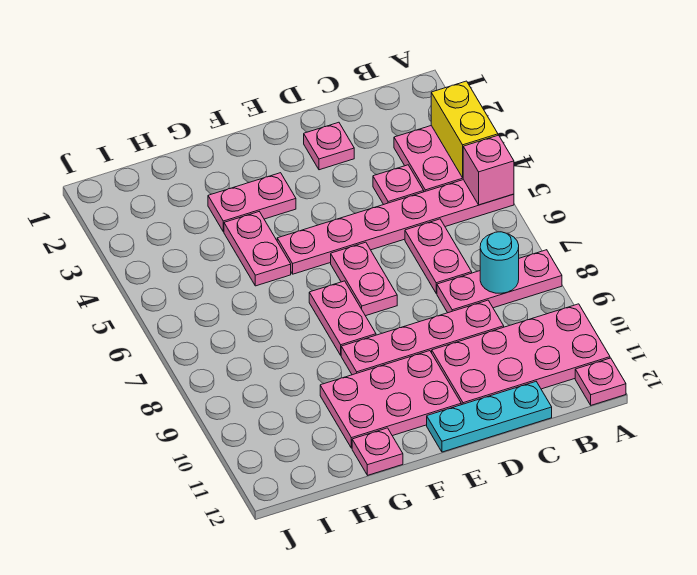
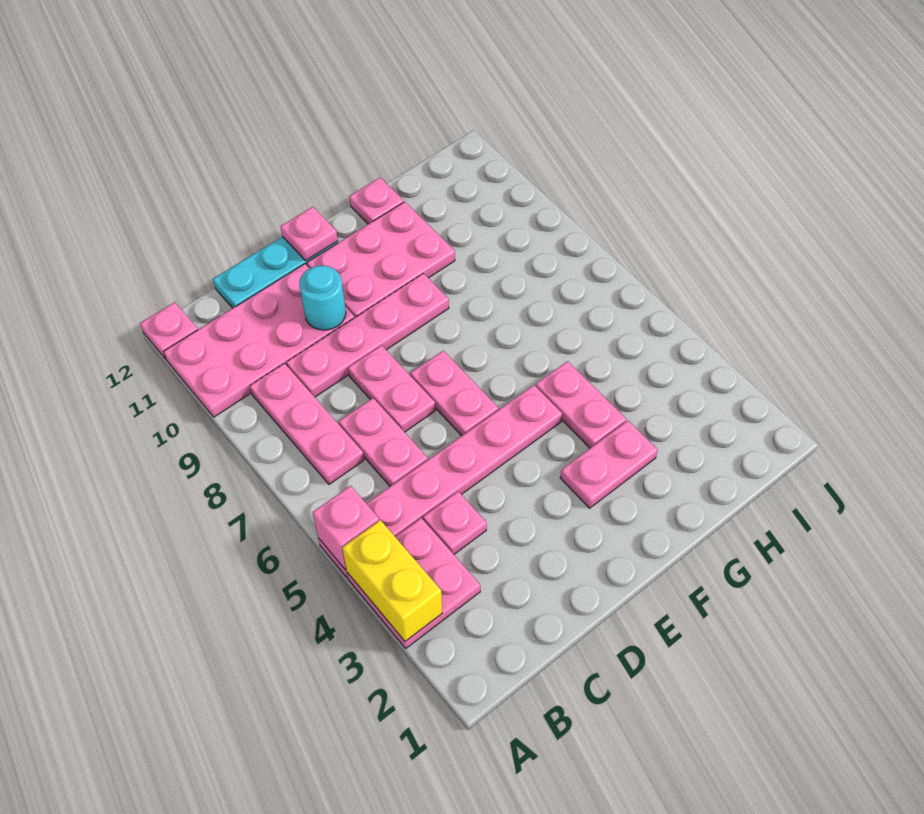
pink 1x3 plate [437,250,562,313] -> pink 1x3 plate turned to [250,363,364,484]
cyan 1x1 round brick [480,232,519,293] -> cyan 1x1 round brick moved to [299,266,346,330]
pink 1x1 plate [304,122,354,170] -> pink 1x1 plate moved to [281,207,338,261]
pink 1x2 plate [309,281,376,355] -> pink 1x2 plate moved to [348,345,435,432]

